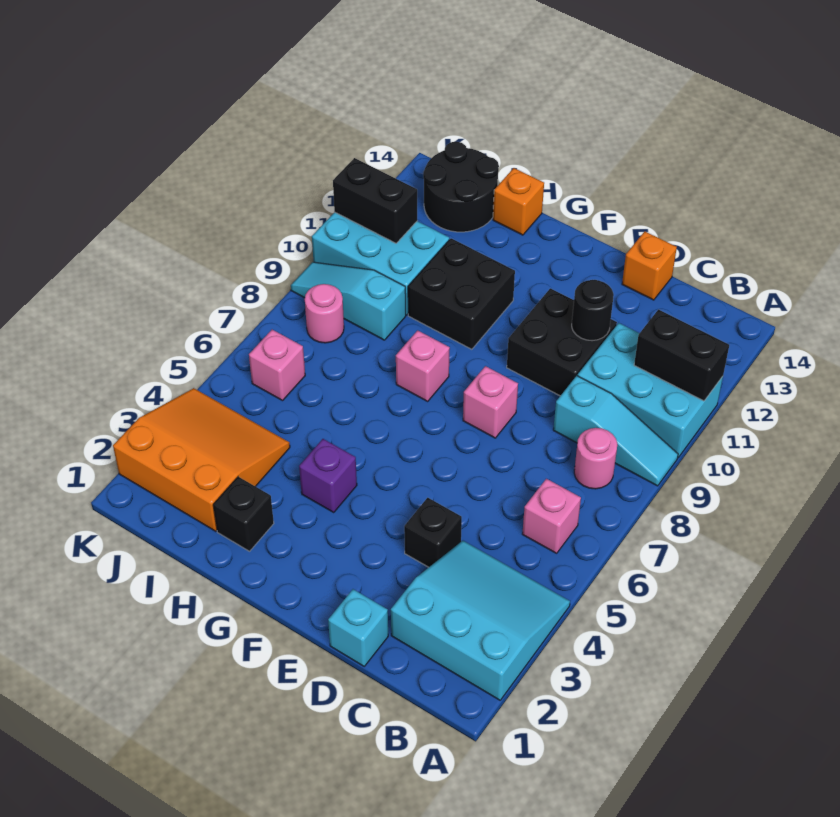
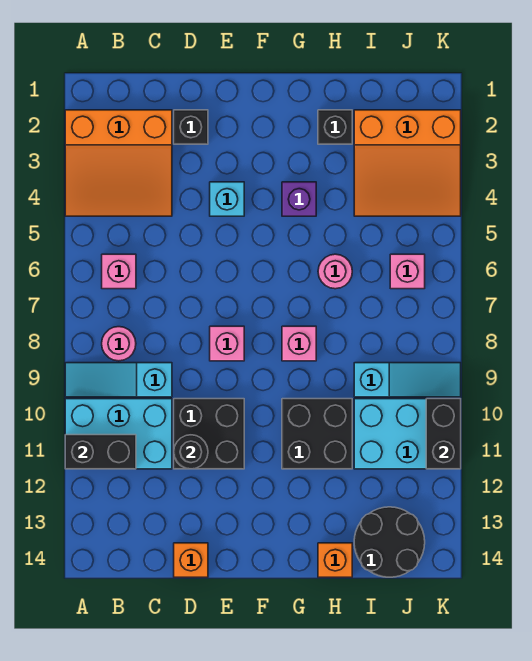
cyan 3x3 slope [391,541,570,700] -> orange 3x3 slope [65,110,172,216]
cyan 1x1 brick [328,589,388,666] -> cyan 1x1 brick moved to [210,182,244,216]
black 1x1 brick [404,498,462,567] -> black 1x1 brick moved to [174,110,208,144]
pink 1x1 round brick [305,284,344,343] -> pink 1x1 round brick moved to [318,254,352,289]
black 1x2 brick [333,158,417,243] -> black 1x2 brick turned to [426,399,461,469]

